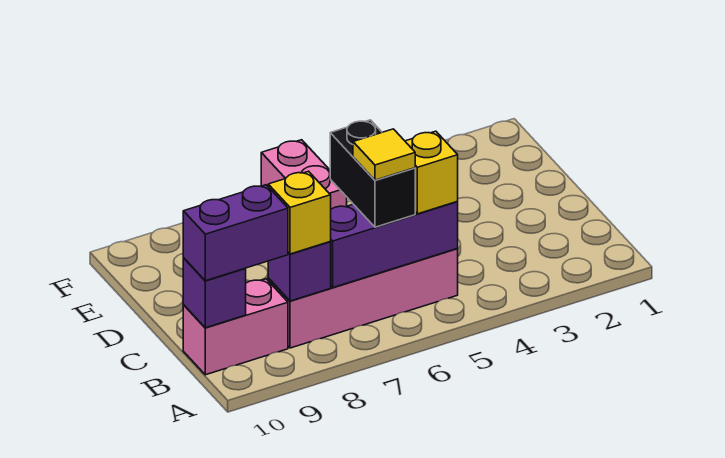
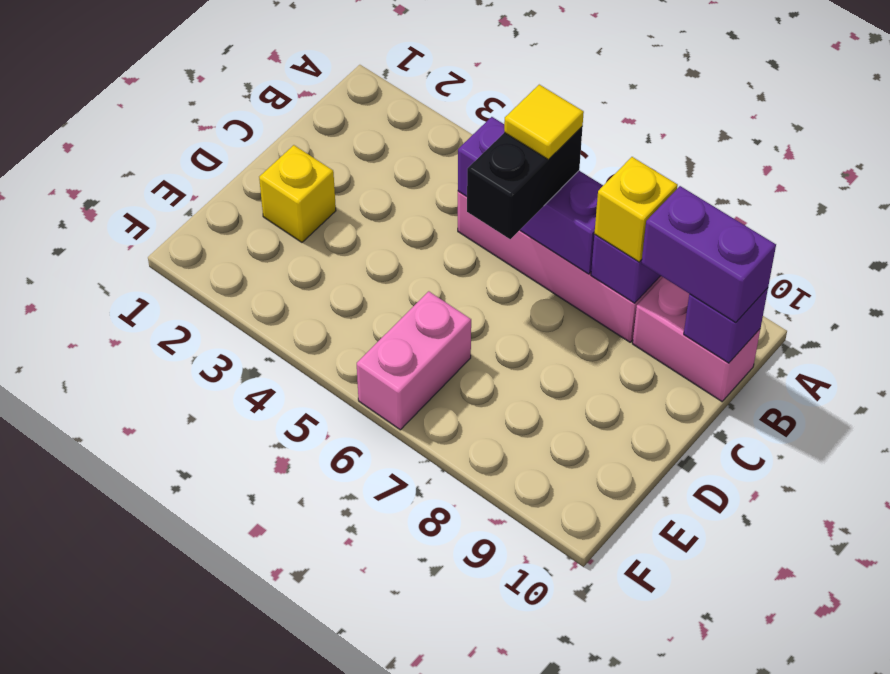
yellow 1x1 brick [405,131,458,214] -> yellow 1x1 brick moved to [259,145,336,242]

